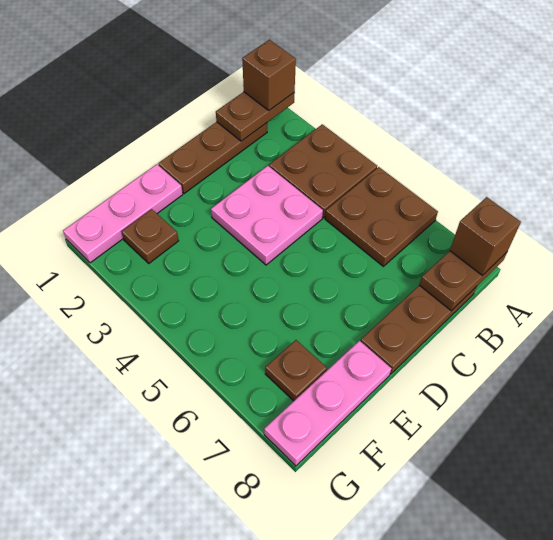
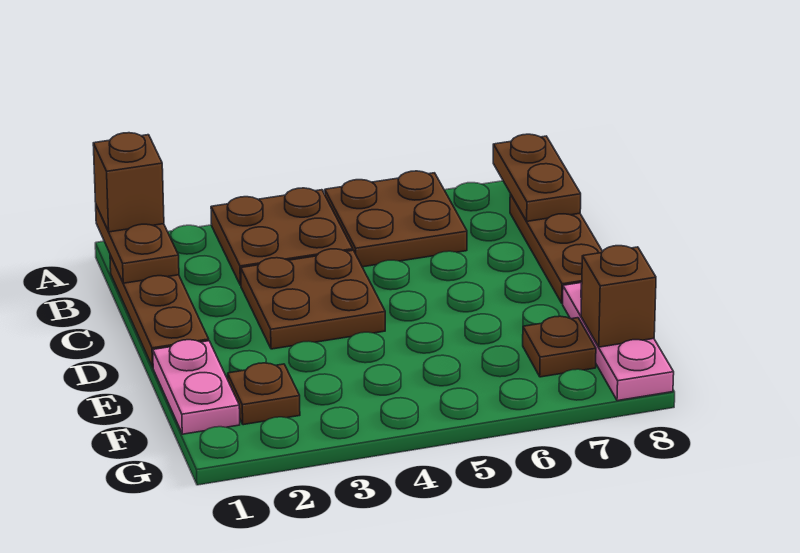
brown 1x1 brick [450,197,521,275] -> brown 1x1 brick moved to [581,246,656,347]
pink 2x2 plate [211,166,323,265] -> brown 2x2 plate [241,249,385,349]
pink 1x3 plate [63,164,183,263] -> pink 1x2 plate [153,340,240,434]

